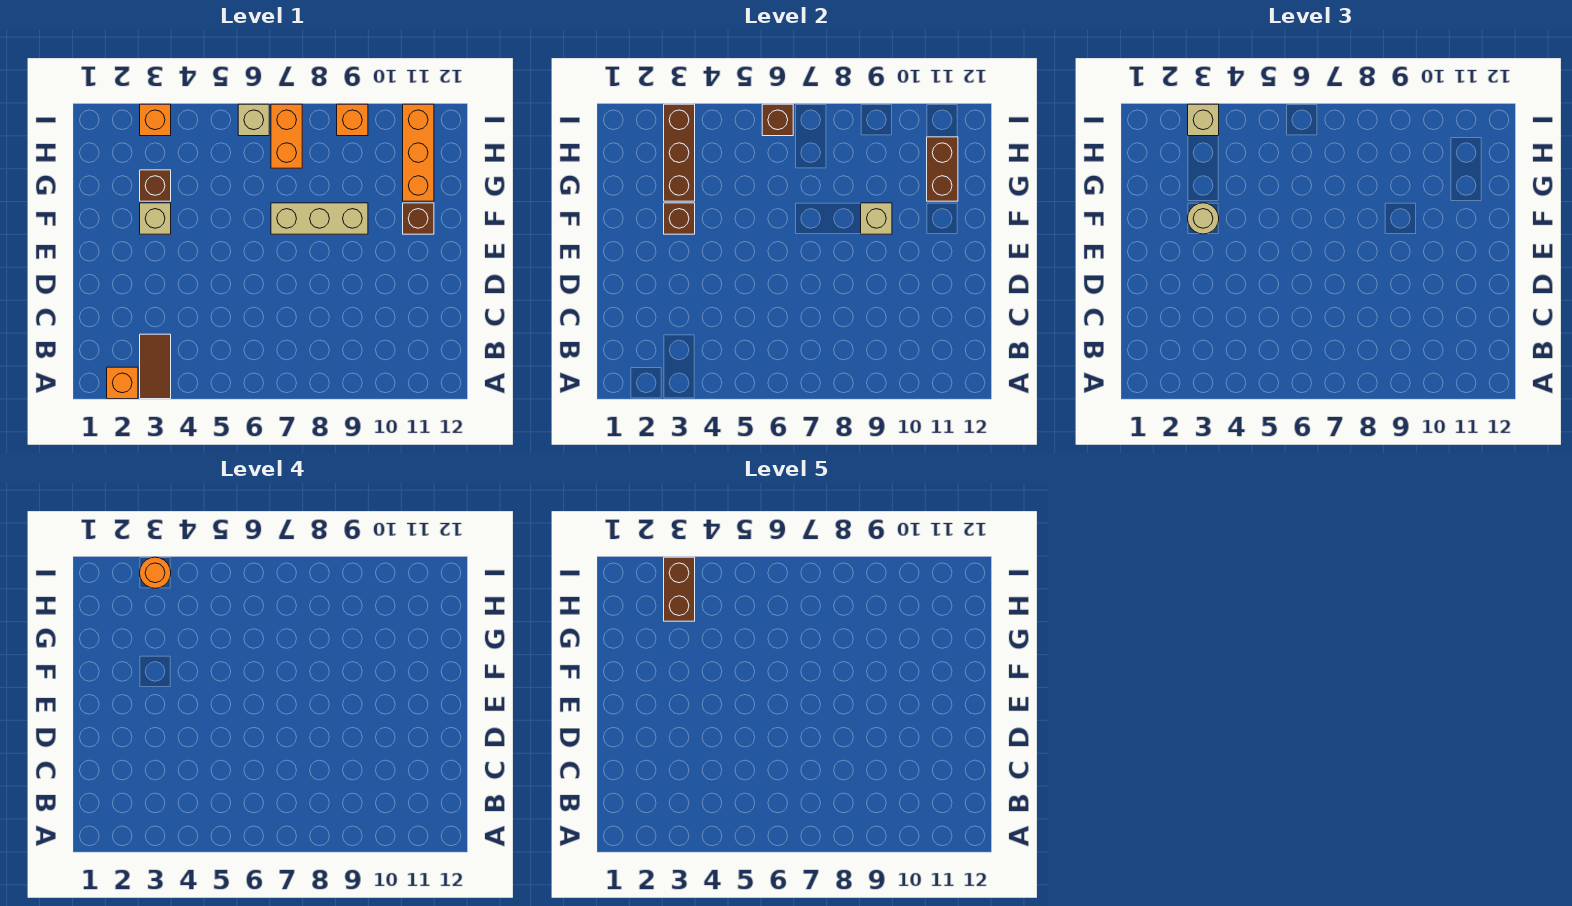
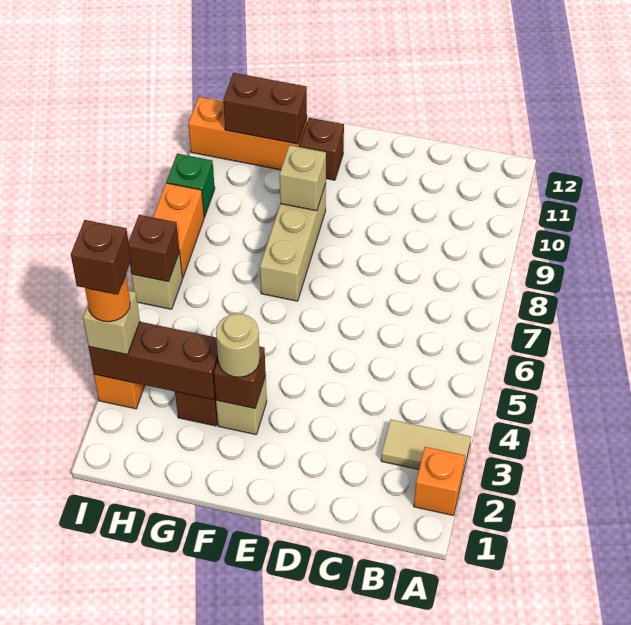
brown 1x2 tile [140,334,171,399] -> tan 1x2 tile [381,420,471,473]
brown 1x2 brick [664,557,695,621] -> brown 1x1 brick [71,220,131,295]
orange 1x2 brick [271,104,302,168] -> orange 1x2 brick turned to [153,183,204,278]
orange 1x1 brick [337,104,368,136] -> green 1x1 brick [167,154,215,217]

